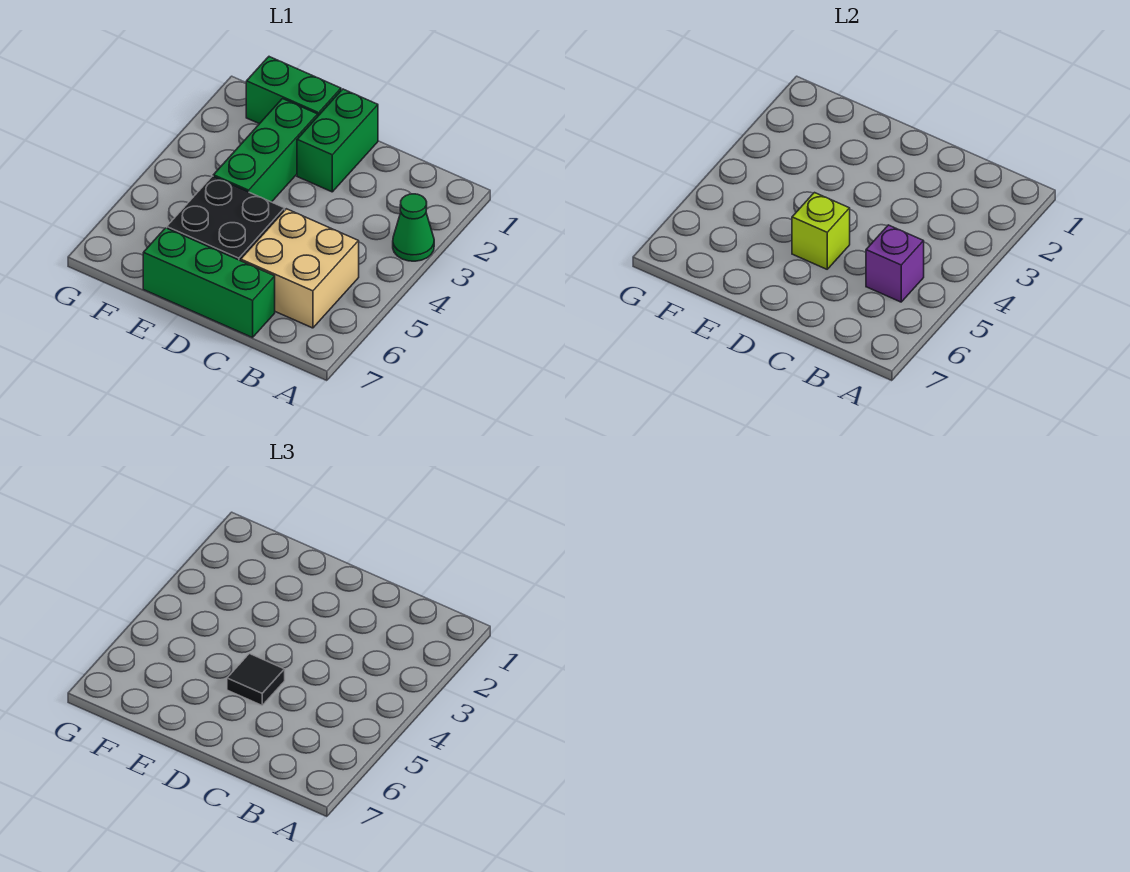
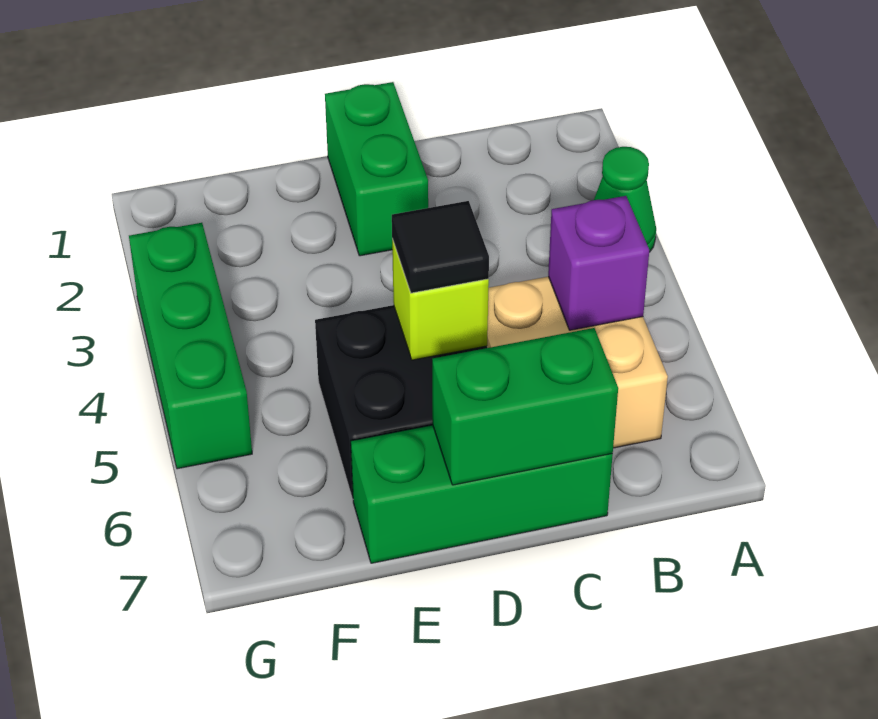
green 1x2 brick [246,57,341,124] -> green 1x2 brick moved to [432,328,618,485]
green 1x3 brick [213,99,318,202] -> green 1x3 brick moved to [129,223,252,469]

